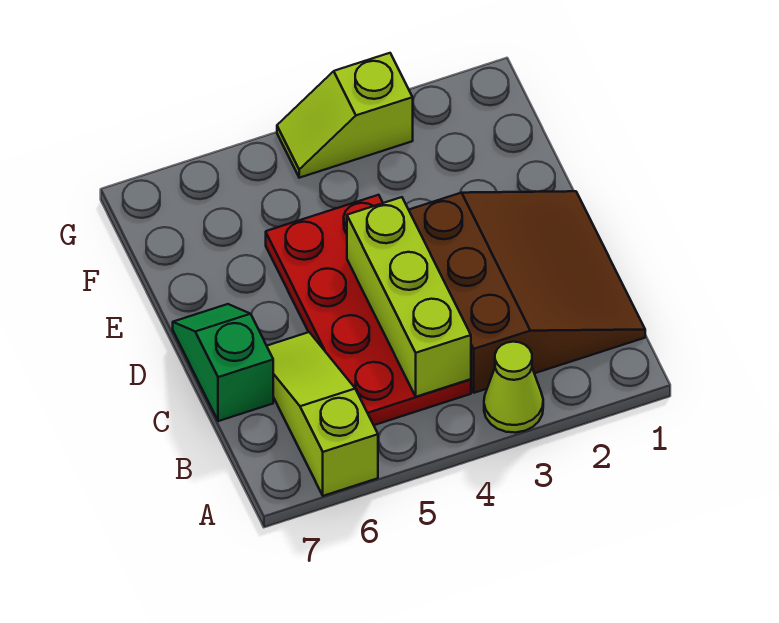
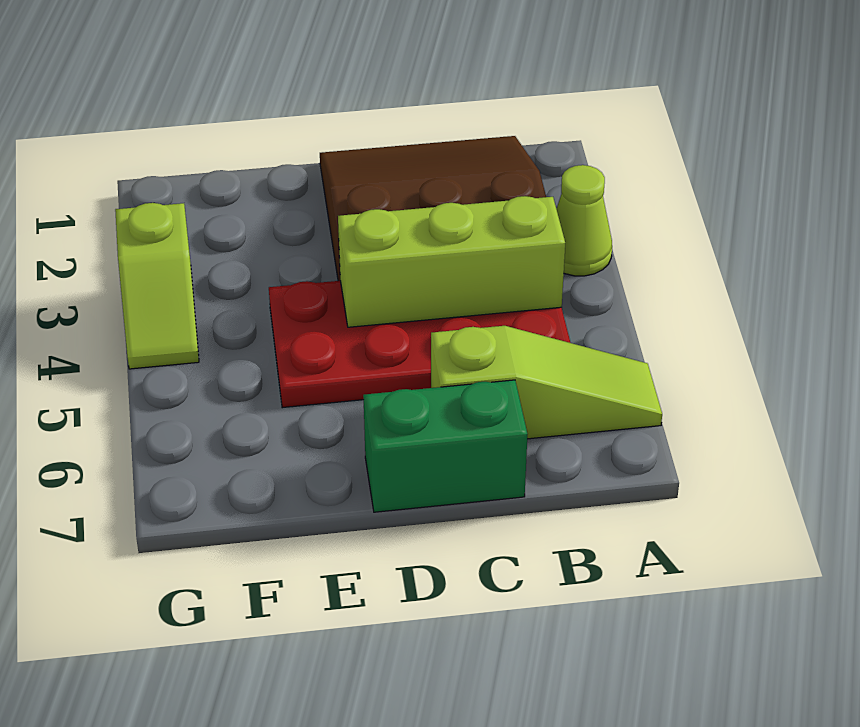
lime 1x3 slope [267,332,378,496] -> lime 1x3 slope turned to [431,326,662,439]
green 1x2 slope [173,304,273,421] -> green 1x2 brick [363,380,528,512]

